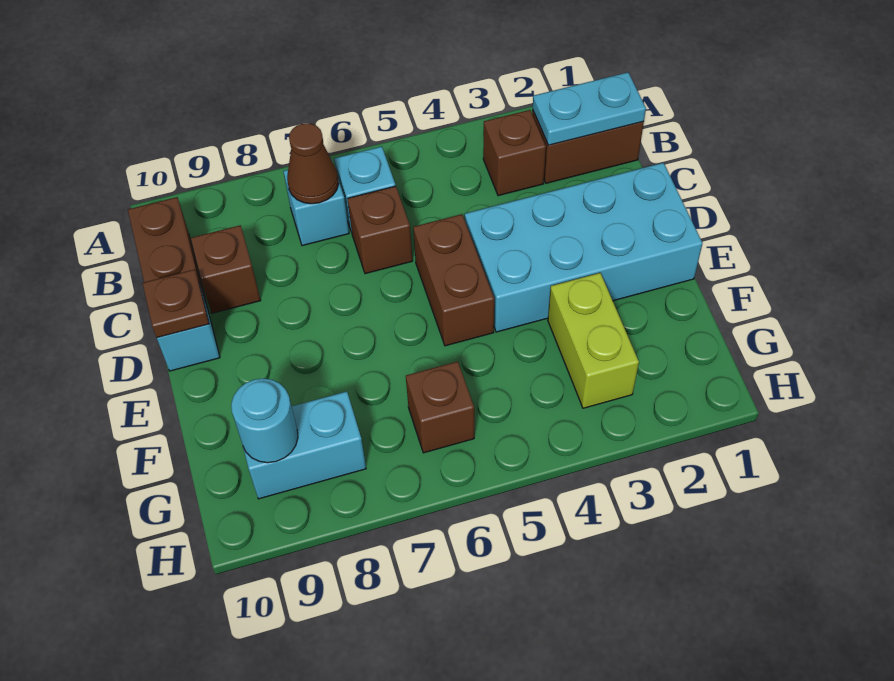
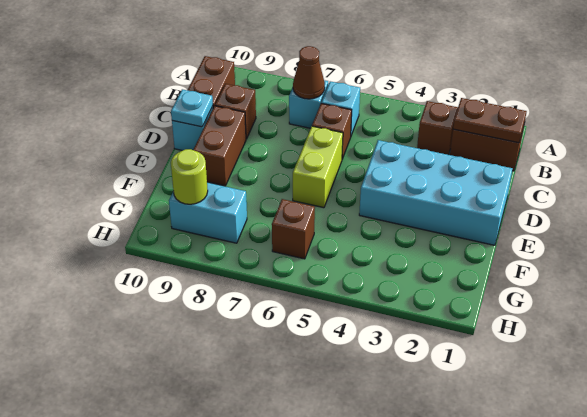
cyan 1x2 plate [533,72,646,145] -> brown 1x2 plate [453,98,527,143]
brown 1x2 brick [413,214,494,346] -> brown 1x2 brick moved to [193,106,246,186]
brown 1x1 plate [143,269,209,338] -> cyan 1x1 plate [171,89,213,127]
lime 1x2 brick [548,273,639,408] -> lime 1x2 brick moved to [293,126,343,208]
cyan 1x1 round brick [231,378,298,463] -> lime 1x1 round brick [171,149,208,204]

